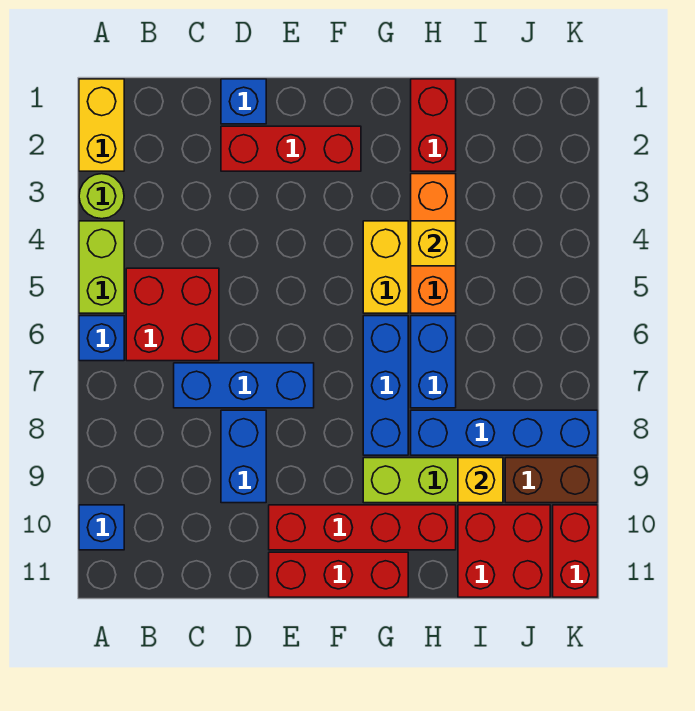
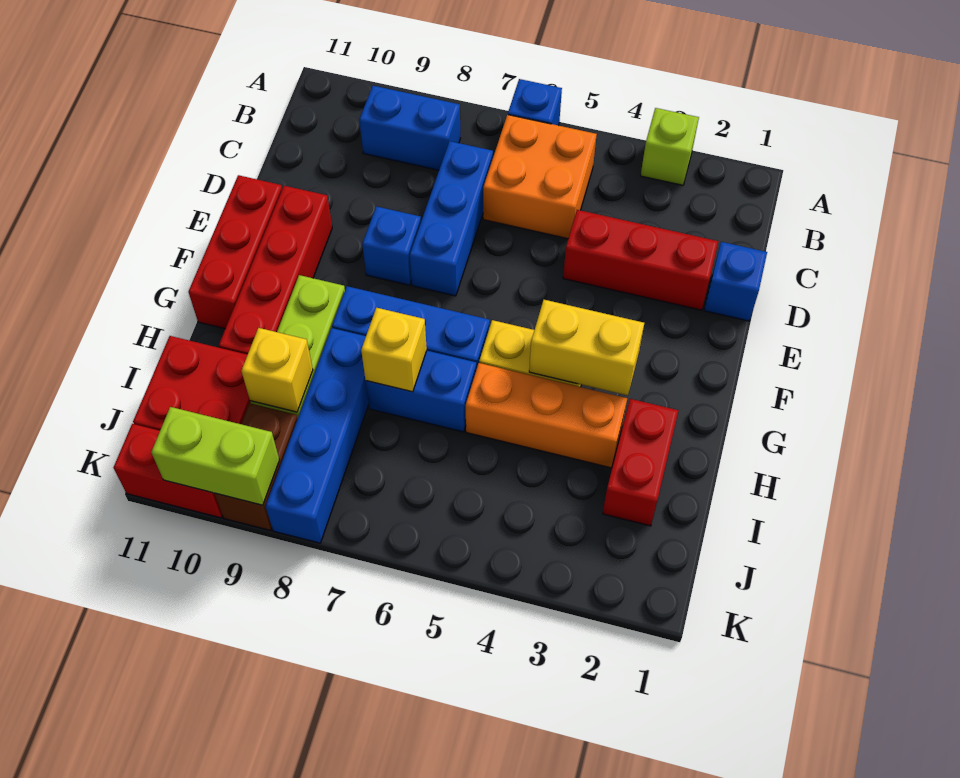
yellow 1x2 brick [79,79,124,171] -> yellow 1x2 brick moved to [529,300,644,396]
lime 1x1 round brick [79,174,124,219] -> lime 1x1 brick [641,108,699,185]
lime 1x2 brick [79,221,124,313] -> lime 1x2 brick moved to [151,407,280,505]
blue 1x1 brick [79,505,124,550] -> blue 1x1 brick moved to [362,206,421,285]
red 2x2 brick [126,268,219,361] -> orange 2x2 brick [483,115,597,239]
red 1x3 brick [221,126,361,171] -> red 1x3 brick turned to [563,210,718,310]
blue 1x2 brick [221,410,266,503] -> blue 1x2 brick moved to [359,86,461,170]
red 1x2 brick [411,79,456,171] -> red 1x2 brick turned to [603,399,679,526]
yellow 1x1 brick [411,221,456,266] -> yellow 1x1 brick moved to [361,308,427,392]

